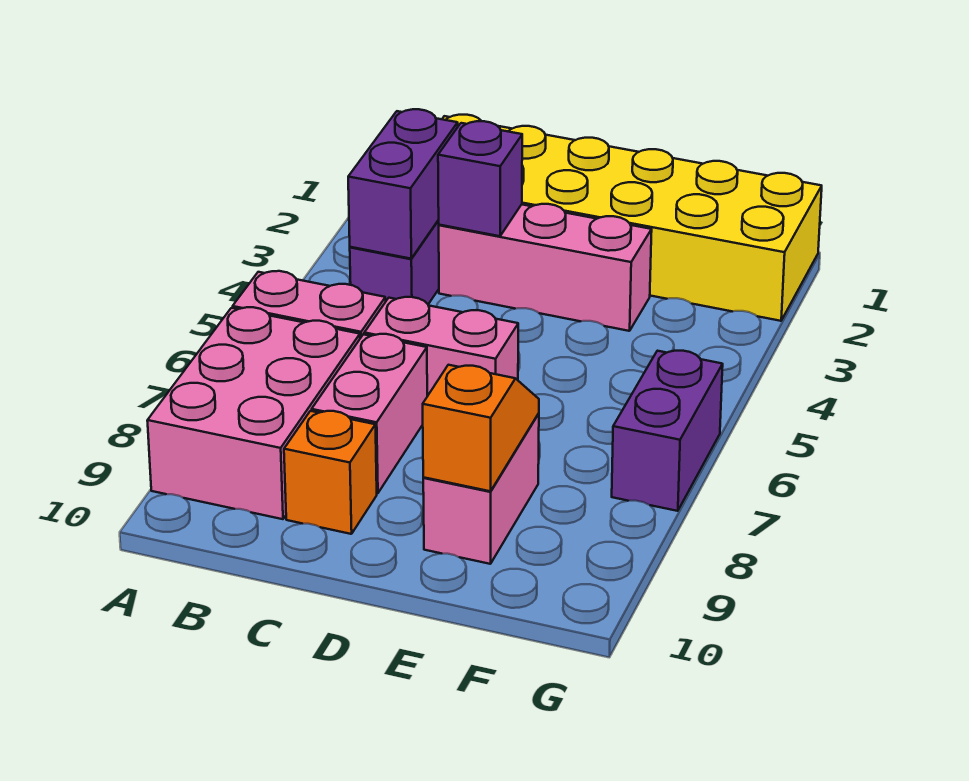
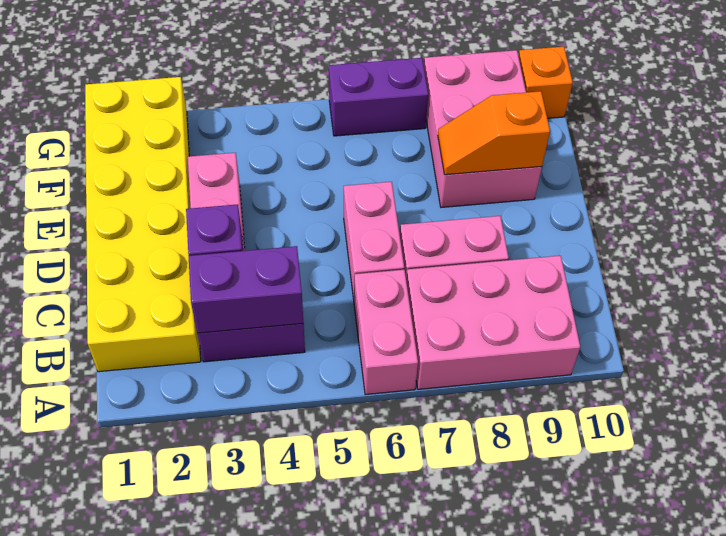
orange 1x1 brick [284,411,377,534] -> orange 1x1 brick moved to [518,47,573,118]
pink 1x2 brick [423,413,539,564] -> pink 2x3 brick [424,50,542,207]

